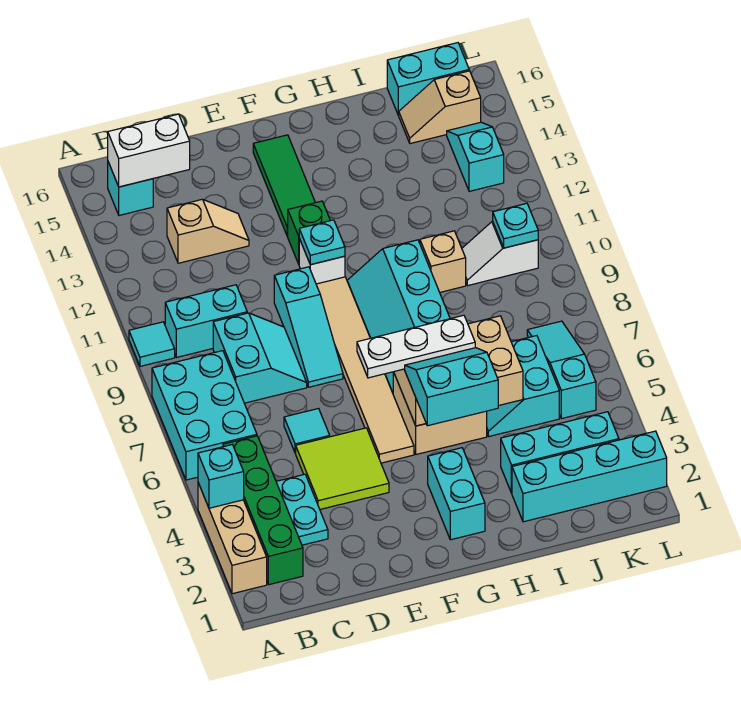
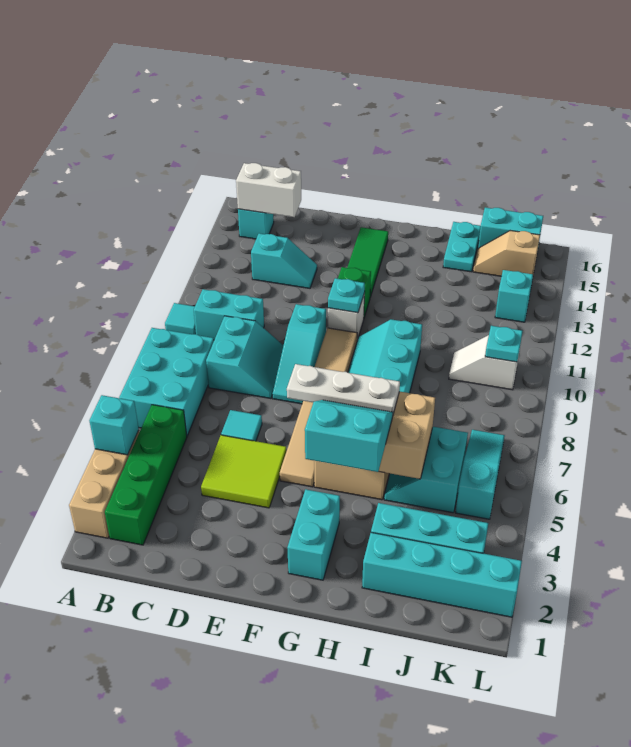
cyan 1x2 plate [276,474,328,545] -> cyan 1x2 plate moved to [443,222,481,272]
tan 1x2 slope [167,199,249,263] -> cyan 1x2 slope [251,233,317,288]
tan 1x1 brick [420,231,466,292] -> none

